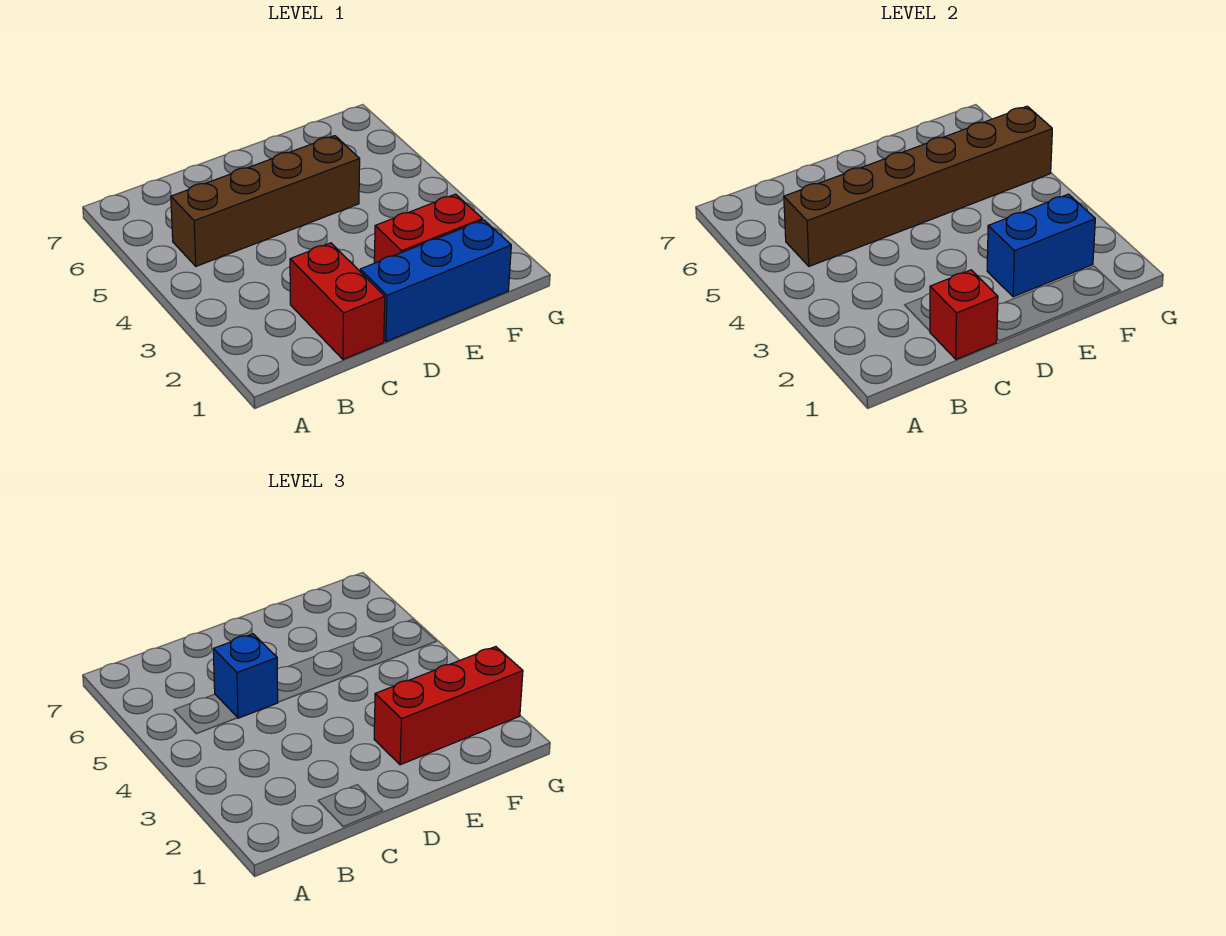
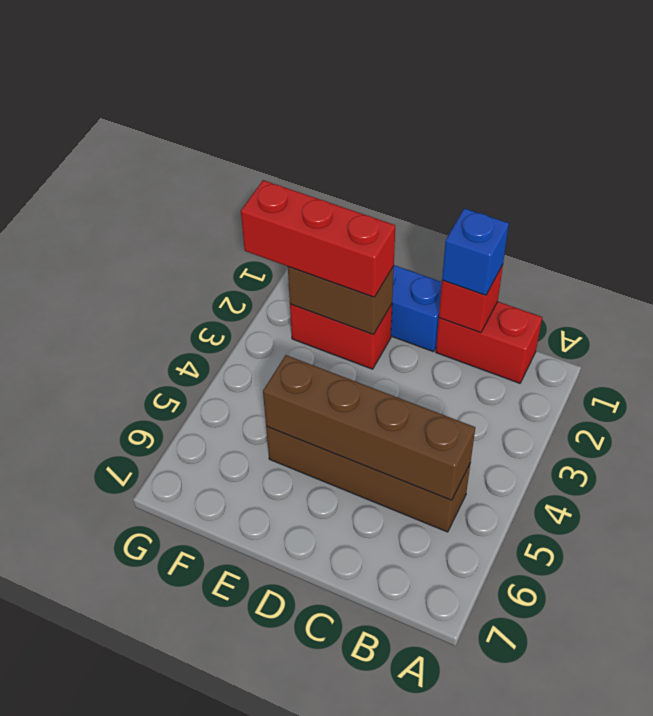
brown 1x6 brick [784,106,1052,266] -> brown 1x4 brick [263,355,475,500]
red 1x2 brick [290,243,385,359] -> red 1x2 brick turned to [436,302,542,383]
blue 1x1 brick [213,634,278,718] -> blue 1x1 brick moved to [442,208,509,295]
blue 1x2 brick [987,194,1095,297] -> brown 1x2 brick [288,266,394,335]

